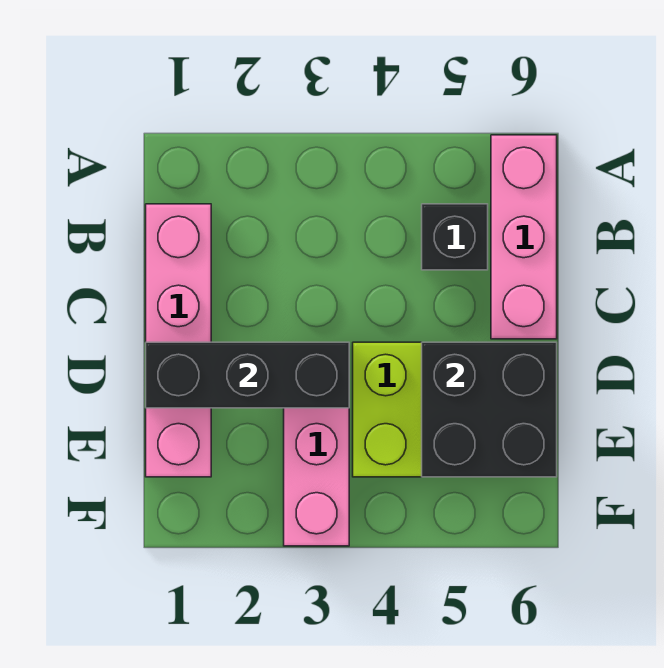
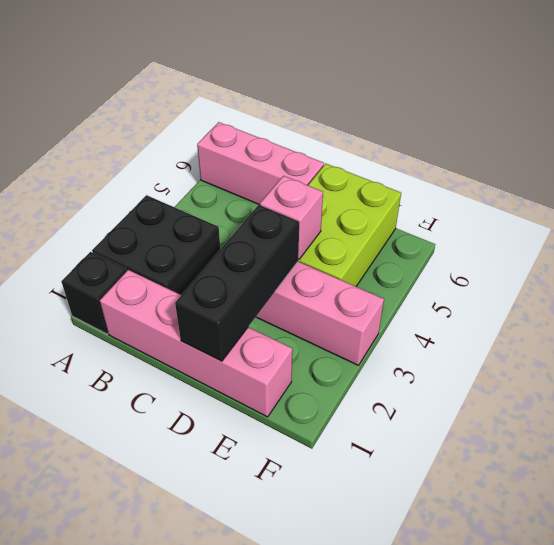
black 1x1 brick [422,204,488,270] -> black 1x1 brick moved to [61,252,127,334]
none -> pink 1x1 brick [260,176,323,259]
black 2x2 brick [422,342,557,477] -> black 2x2 brick moved to [92,195,220,295]

